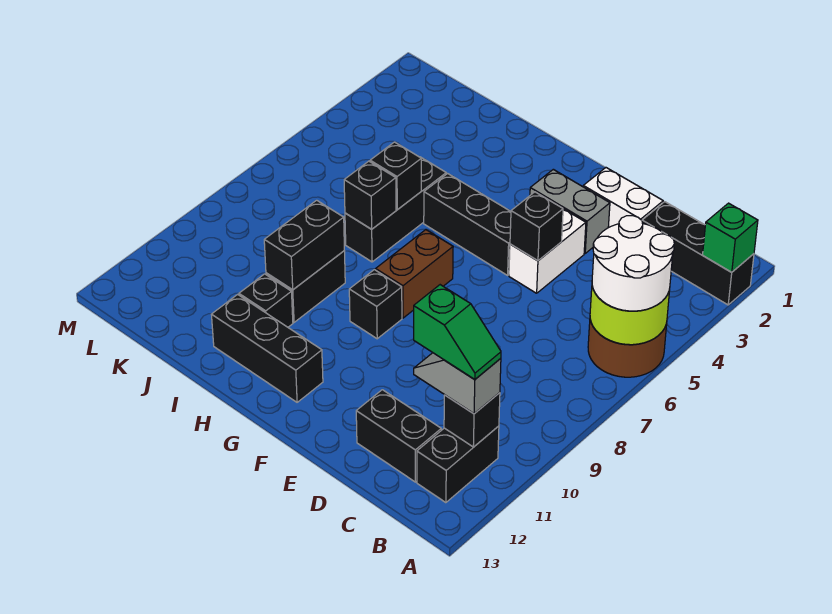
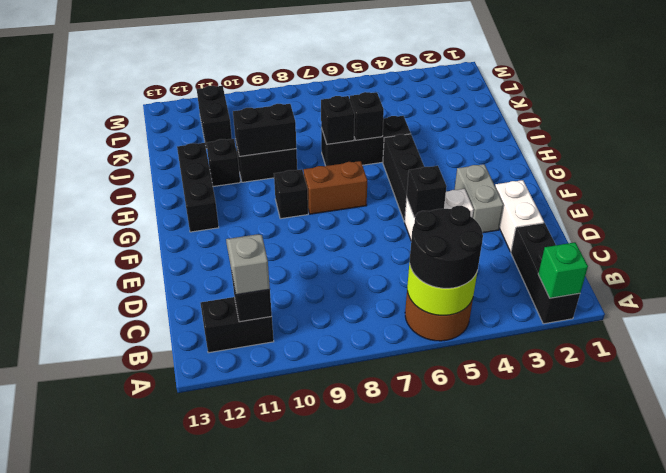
white 2x2 round brick [592,216,674,311] -> black 2x2 round brick [410,206,483,288]
green 1x2 slope [414,285,501,380] -> none
black 1x2 brick [356,390,441,482] -> black 1x2 brick moved to [197,86,232,149]

